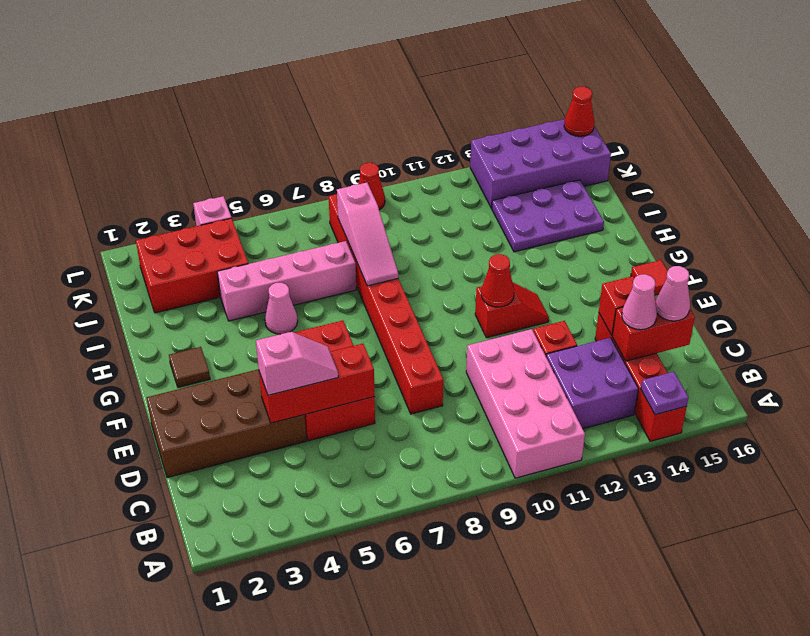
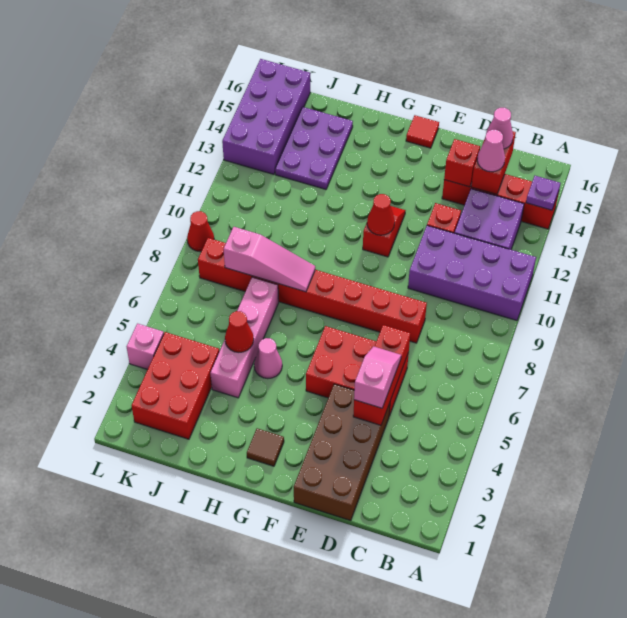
pink 2x4 brick [466,329,585,478] -> purple 2x4 brick [408,226,536,321]
red 1x1 cone [564,86,595,136] -> red 1x1 cone moved to [225,311,254,352]

